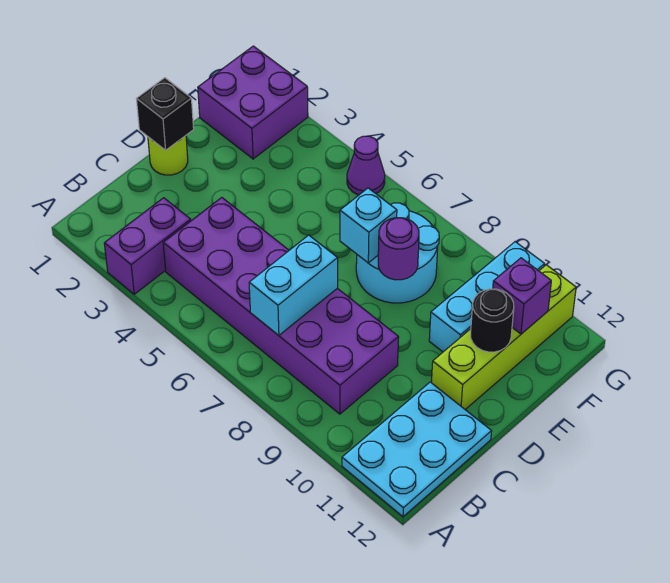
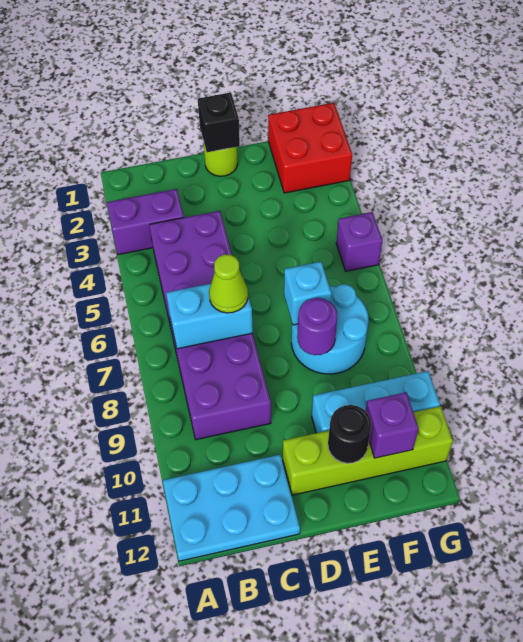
none -> lime 1x1 cone [209,254,248,313]
purple 2x2 brick [198,46,308,159] -> red 2x2 brick [268,103,352,193]
purple 1x1 cone [347,136,385,195] -> purple 1x1 brick [336,212,382,271]

